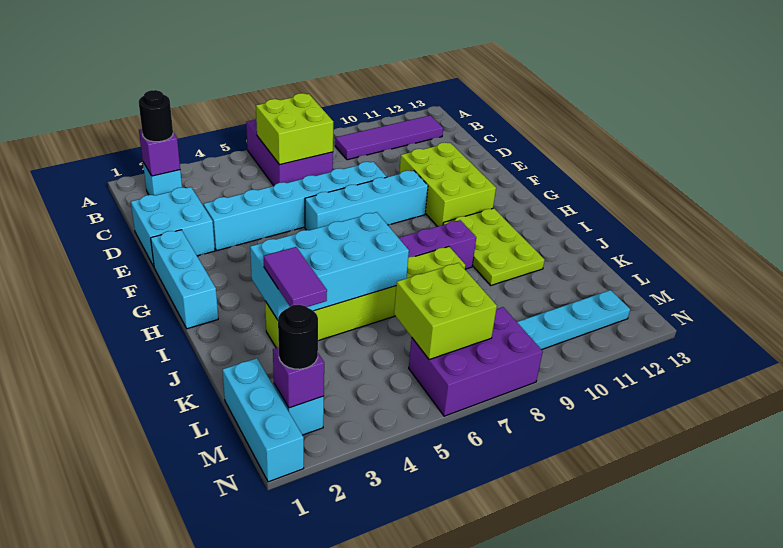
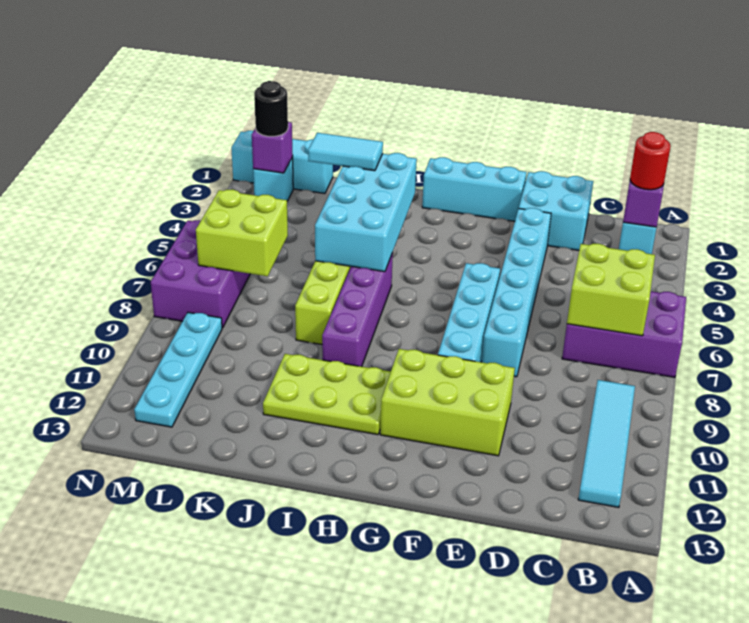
black 1x1 round brick [138,90,173,142] -> red 1x1 round brick [630,132,671,190]
purple 1x4 tile [335,115,443,160] -> cyan 1x4 tile [578,380,635,507]
purple 1x2 tile [264,247,327,307] -> cyan 1x2 tile [308,133,383,171]

